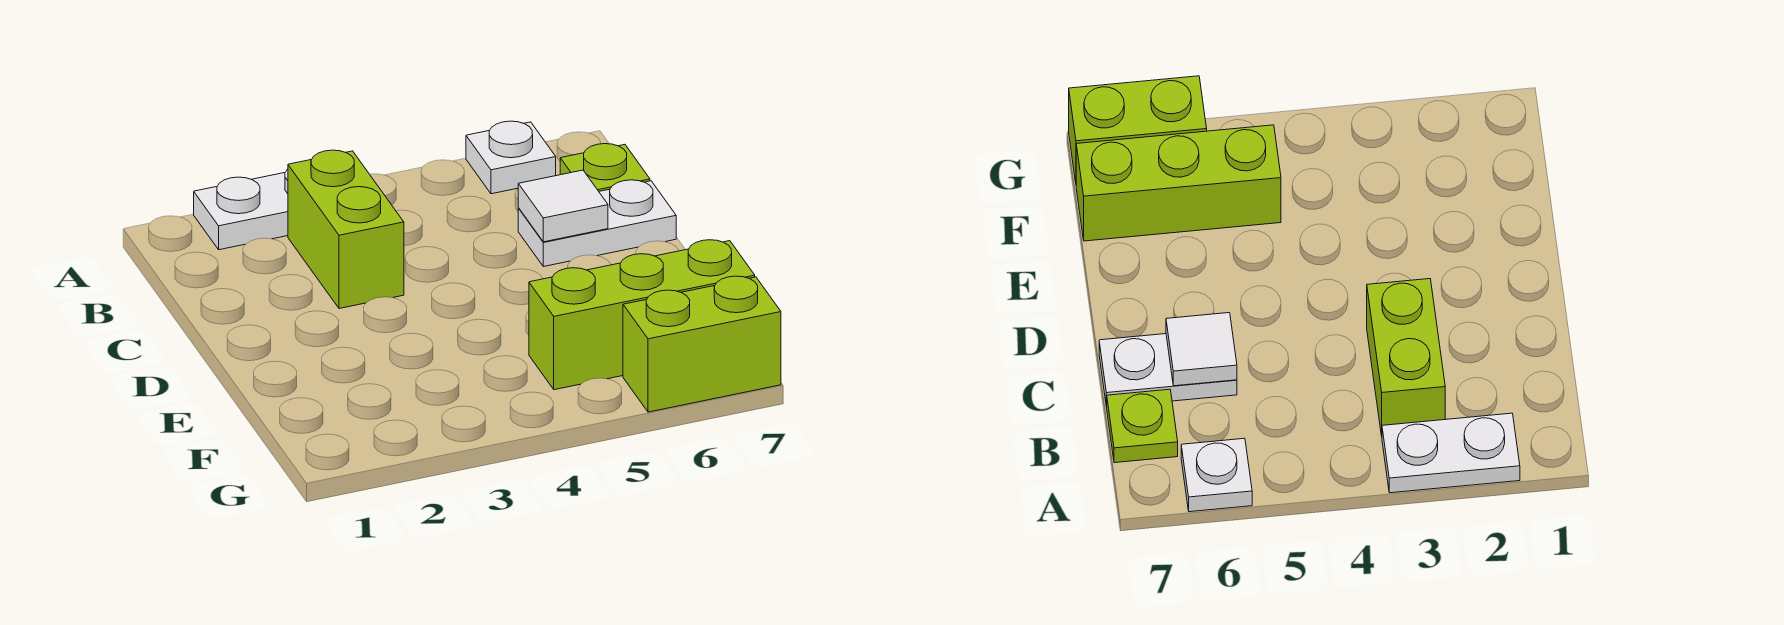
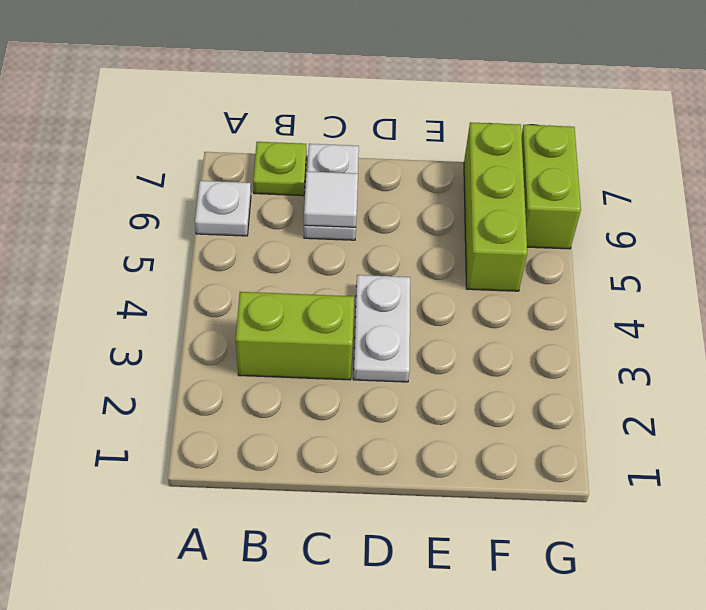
white 1x2 plate [194,169,288,250] -> white 1x2 plate moved to [353,275,410,382]

